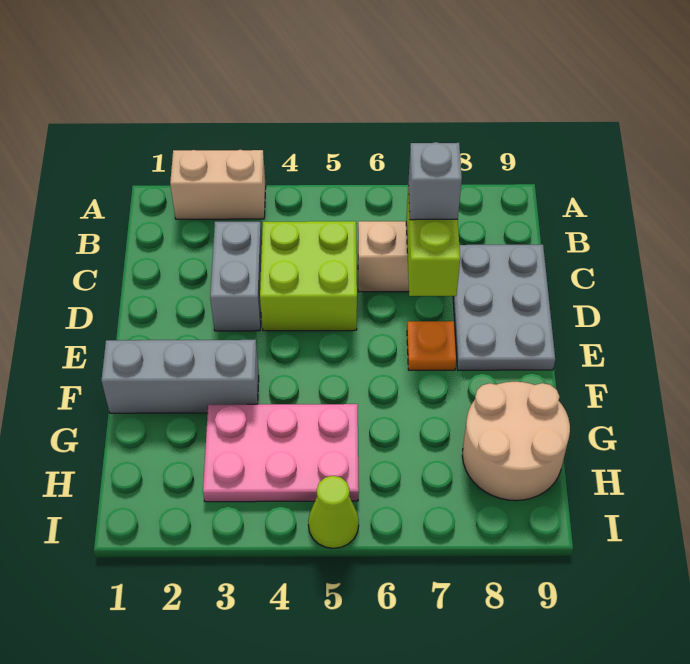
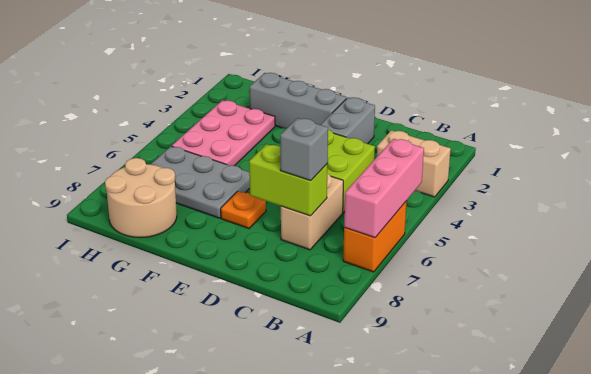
tan 1x2 brick [170,150,266,219] -> tan 1x2 brick turned to [377,130,451,197]
none -> pink 1x3 brick [344,139,424,238]
none -> orange 1x2 brick [343,201,407,272]
grey 1x2 brick [210,222,262,331] -> grey 1x2 brick turned to [321,97,375,144]
grey 2x3 plate [453,245,555,370] -> grey 2x3 plate moved to [151,146,250,218]
grey 1x3 brick [101,340,259,413] -> grey 1x3 brick turned to [249,73,346,129]
lime 1x1 cone [308,476,359,548] -> none

